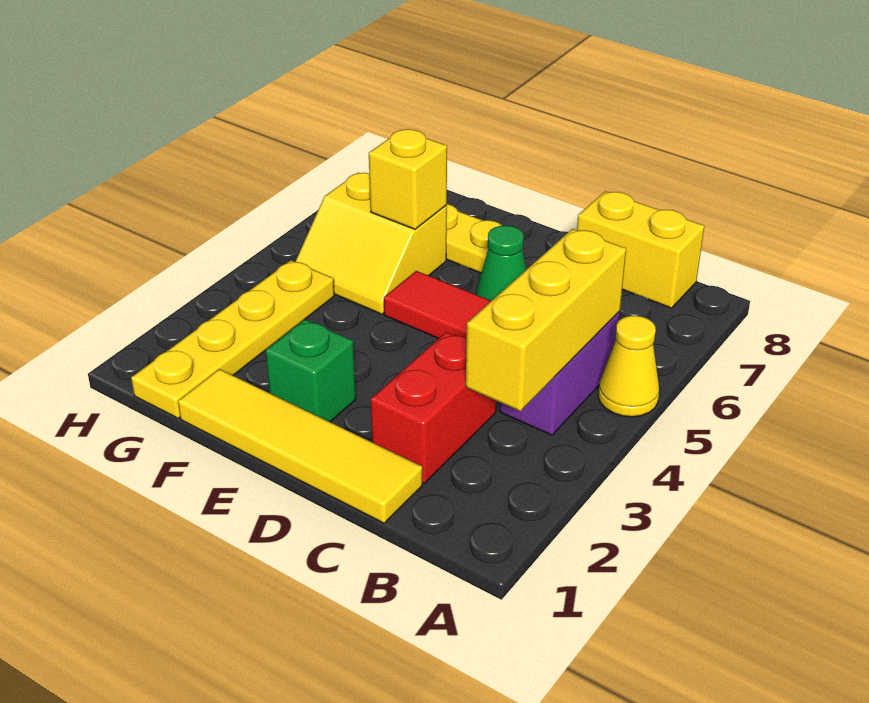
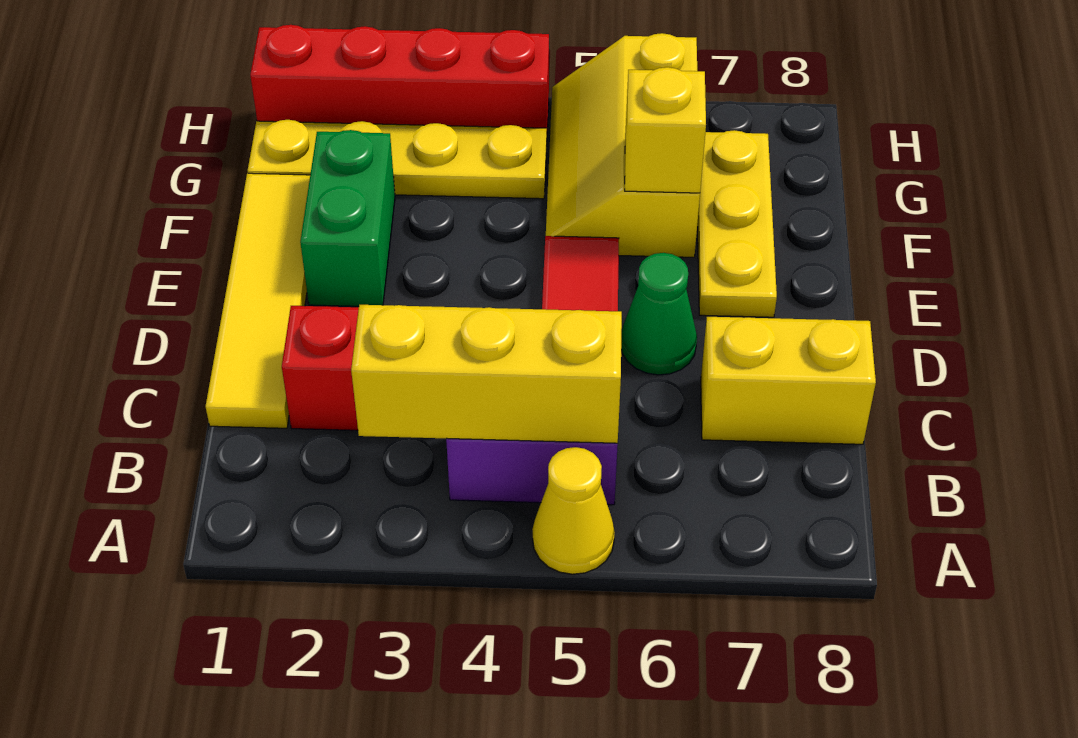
yellow 1x2 brick [577,191,704,308] -> yellow 1x2 brick turned to [701,317,876,444]
green 1x1 brick [266,320,356,422] -> green 1x2 brick [300,130,395,306]
yellow 2x2 slope [295,173,447,314] -> yellow 2x3 slope [546,33,700,257]
none -> red 1x4 brick [250,25,549,128]

